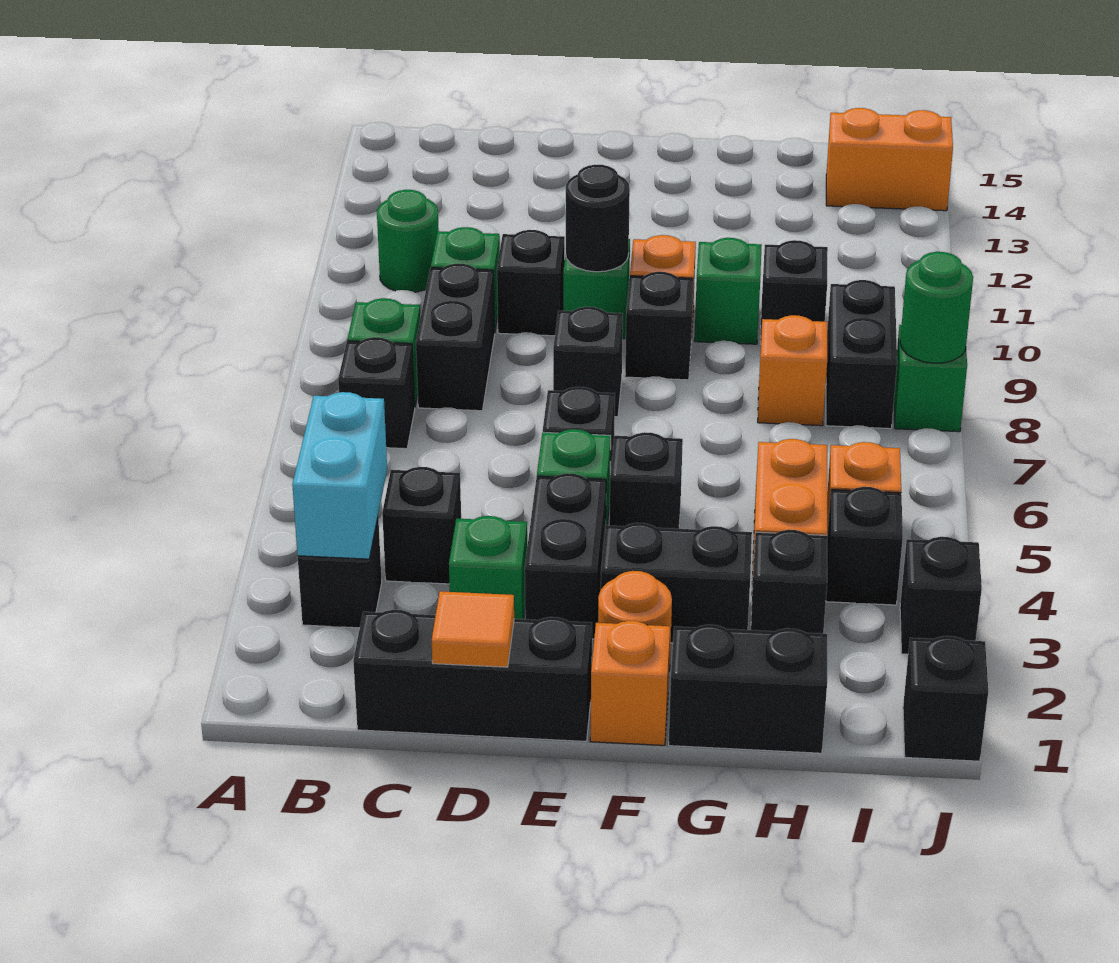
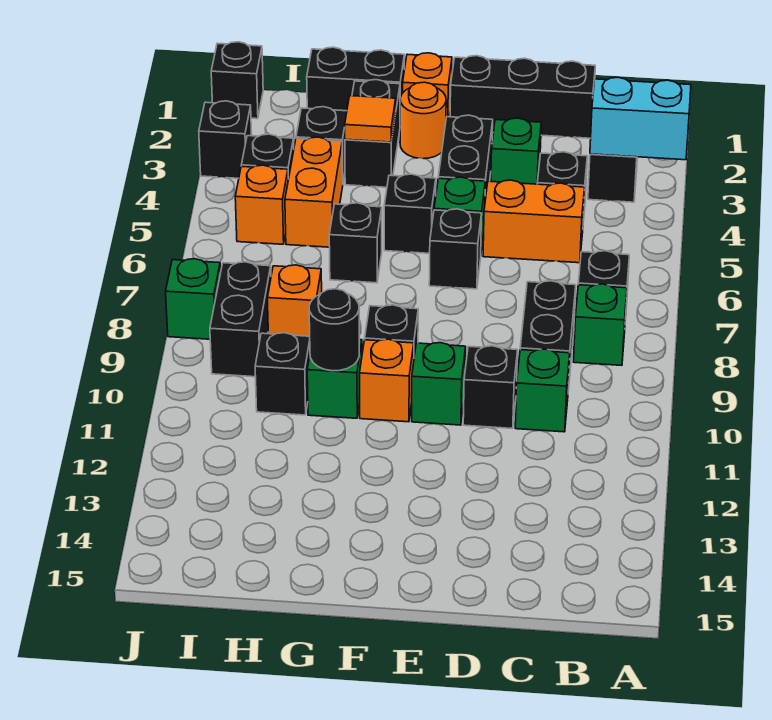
cyan 1x2 brick [292,392,387,559] -> cyan 1x2 brick turned to [590,77,691,160]
green 1x1 round brick [377,190,439,292] -> none
orange 1x1 tile [432,591,514,667] -> orange 1x1 tile moved to [345,96,396,142]
black 1x1 brick [553,307,623,417] -> black 1x1 brick moved to [329,203,382,283]
black 1x1 round brick [566,165,630,272] -> black 1x1 round brick moved to [309,289,359,371]
black 1x2 brick [601,523,752,643] -> black 1x2 brick turned to [345,80,400,187]
orange 1x2 brick [826,108,953,211] -> orange 1x2 brick moved to [483,180,585,263]
green 1x1 round brick [900,252,973,363] -> none

